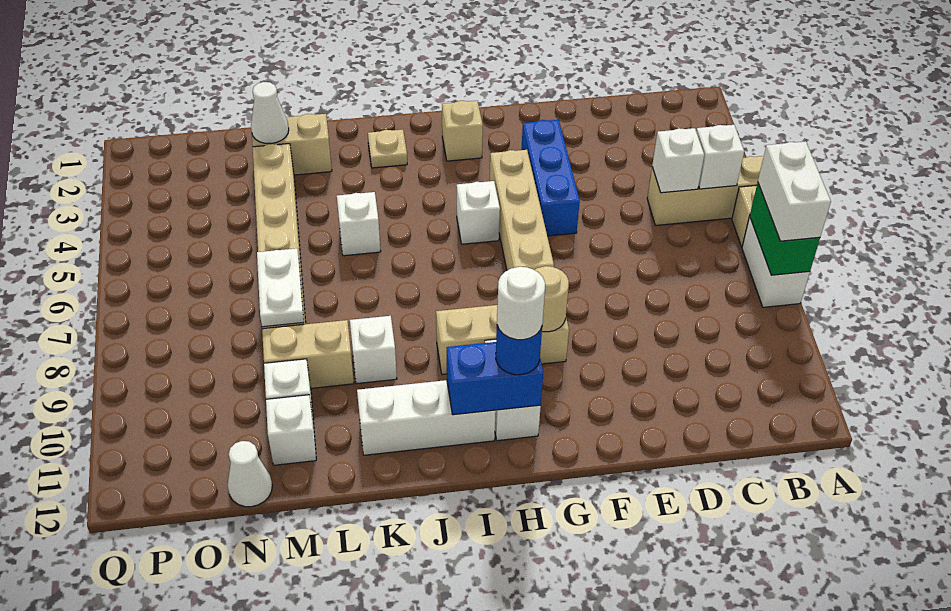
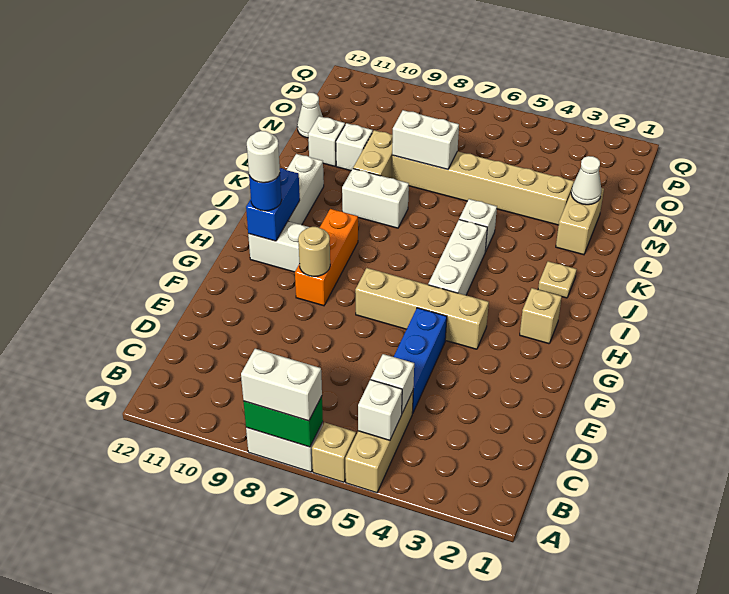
blue 1x3 brick [521,120,580,236] -> blue 1x3 brick turned to [394,308,447,413]
tan 1x3 brick [436,305,569,375] -> orange 1x3 brick [295,209,358,306]
white 1x1 brick [457,181,500,244] -> white 1x3 brick [428,220,487,295]
white 1x1 brick [350,316,397,384] -> white 1x2 brick [342,169,409,228]
white 1x2 plate [257,248,304,327] -> white 1x2 brick [392,110,459,169]

